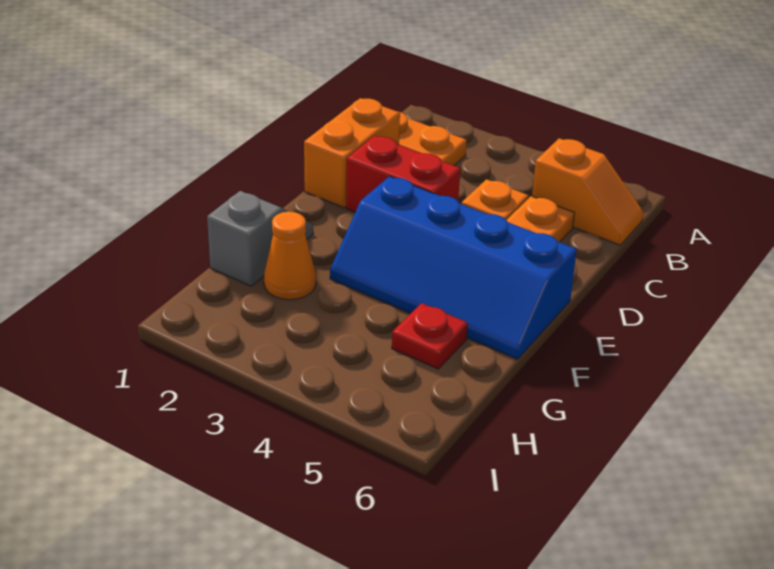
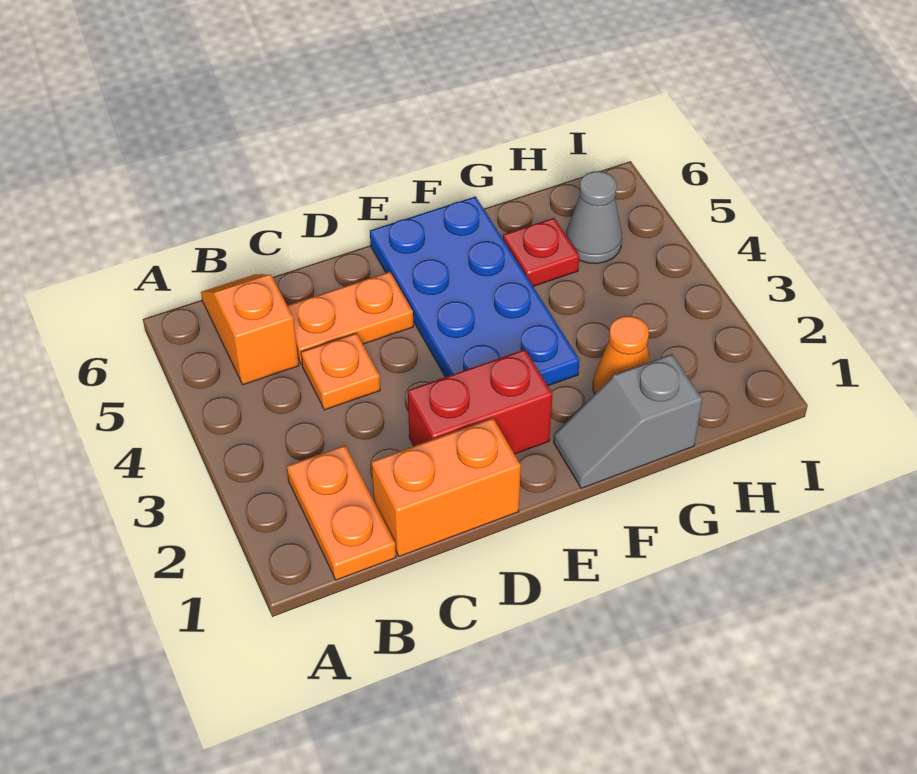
red 1x2 brick [346,136,460,212] -> red 1x2 brick turned to [408,349,553,454]
blue 2x4 slope [330,176,577,359] -> blue 2x4 plate [370,196,580,386]
none -> grey 1x1 cone [566,171,622,264]

